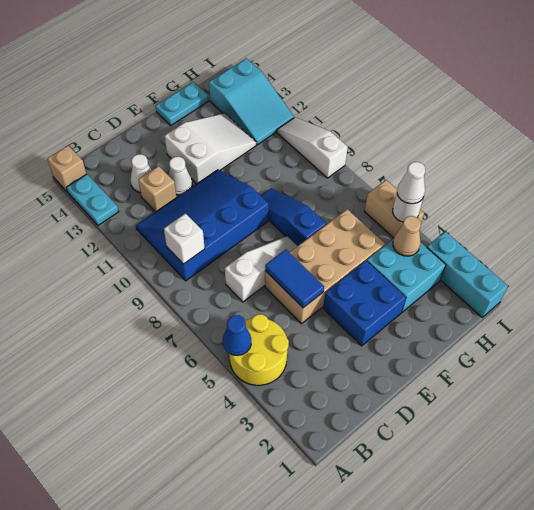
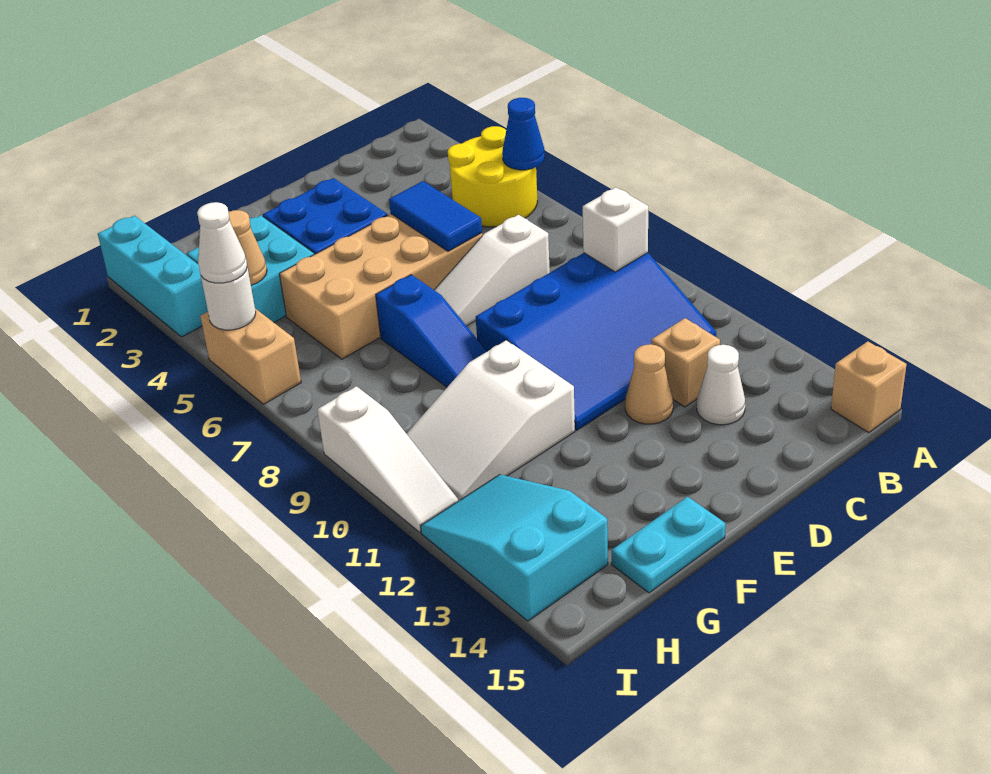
cyan 1x2 plate [66,174,119,225] -> none
white 1x1 cone [168,157,192,195] -> tan 1x1 cone [625,344,673,424]
white 2x3 slope [165,113,256,184] -> white 2x3 slope moved to [407,340,575,501]

